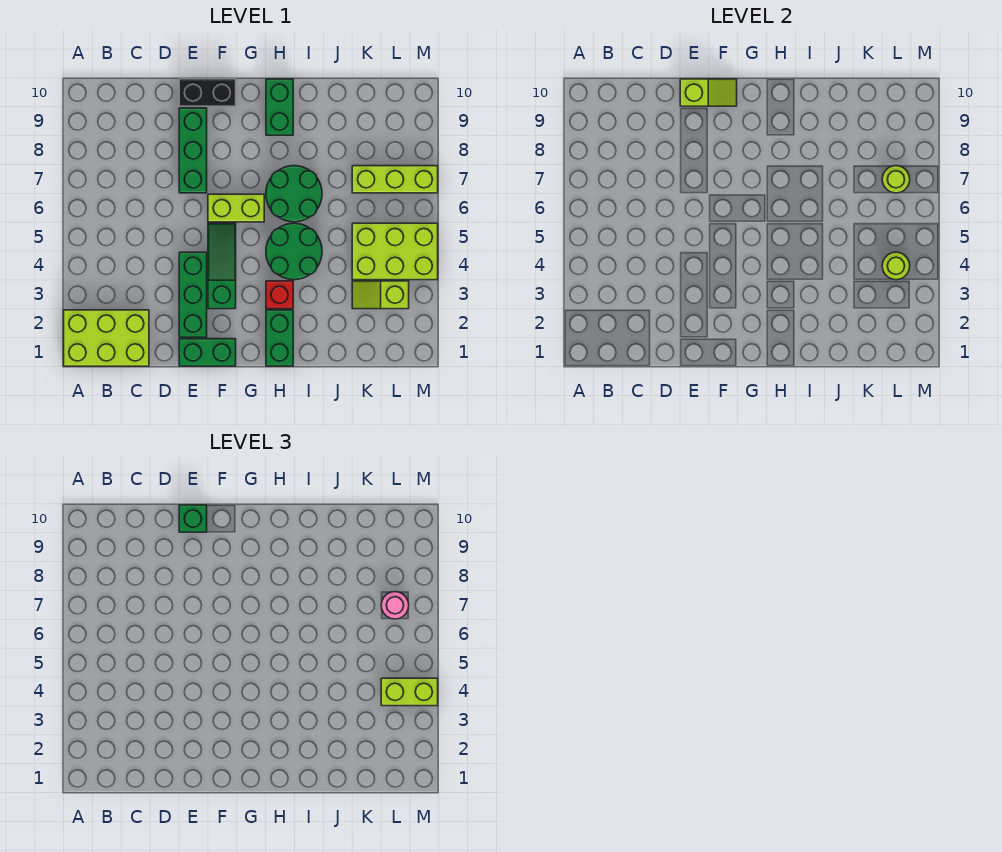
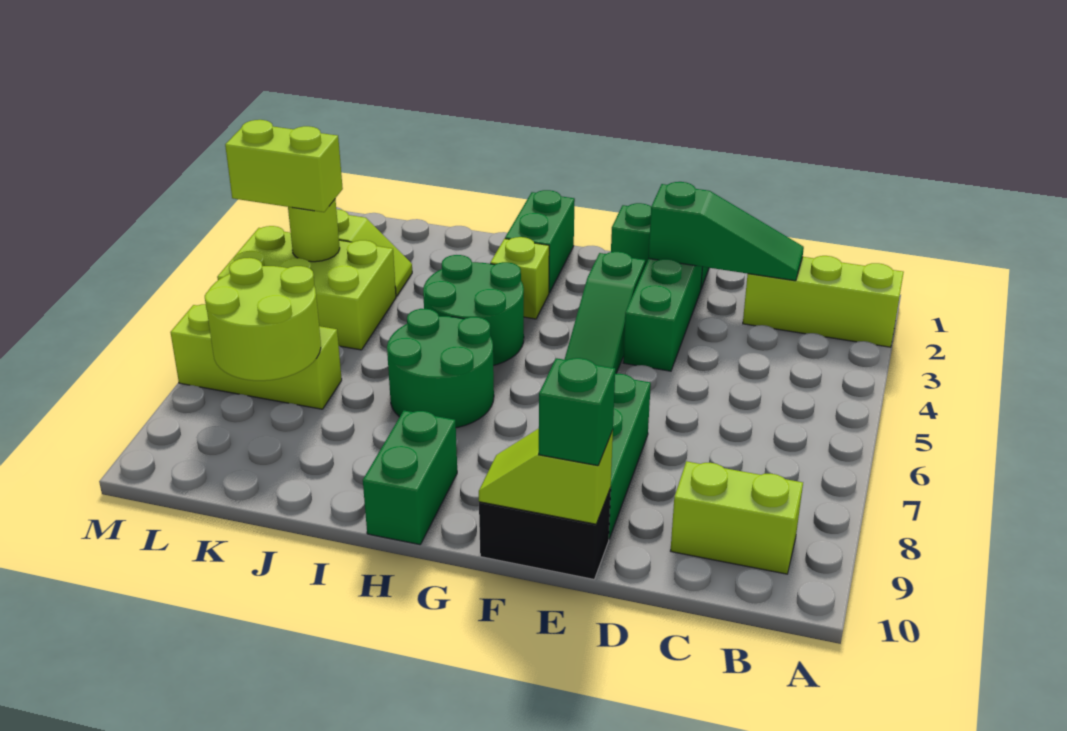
lime 2x3 brick [64,310,149,366] -> lime 1x3 brick [743,256,904,347]
none -> green 1x3 slope [648,182,804,281]
lime 1x2 brick [208,194,264,222] -> lime 1x2 brick moved to [671,461,803,574]
red 1x1 brick [266,281,293,309] -> lime 1x1 brick [490,237,549,319]
lime 1x1 round brick [882,166,910,193] -> lime 2x2 round brick [205,258,321,381]
pink 1x1 round brick [381,592,409,619] -> none

